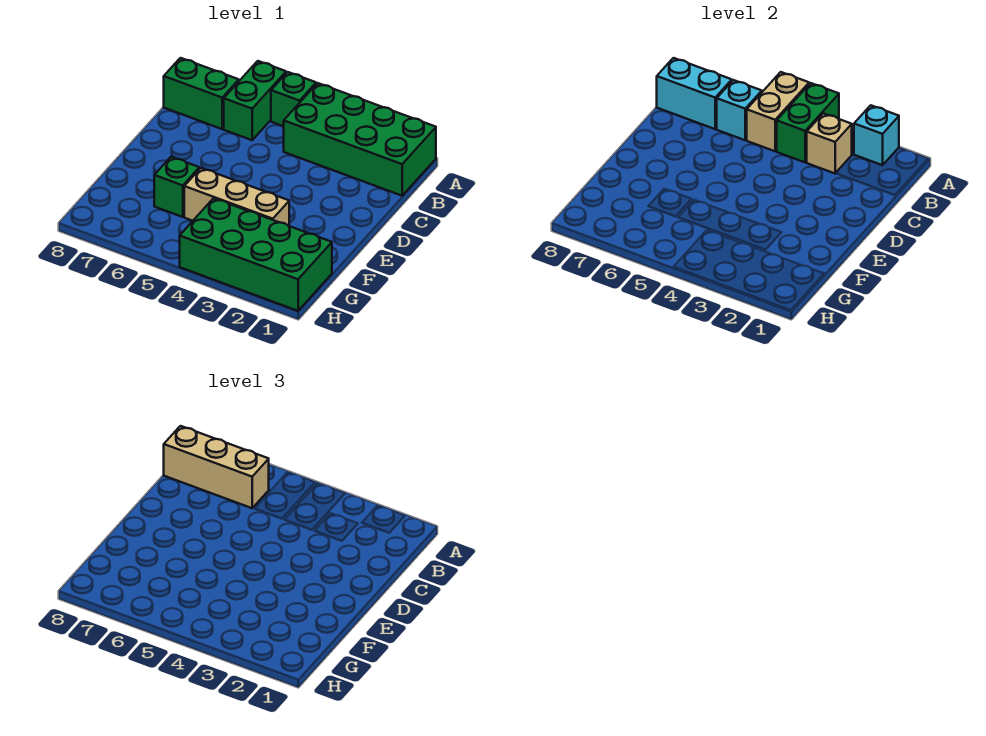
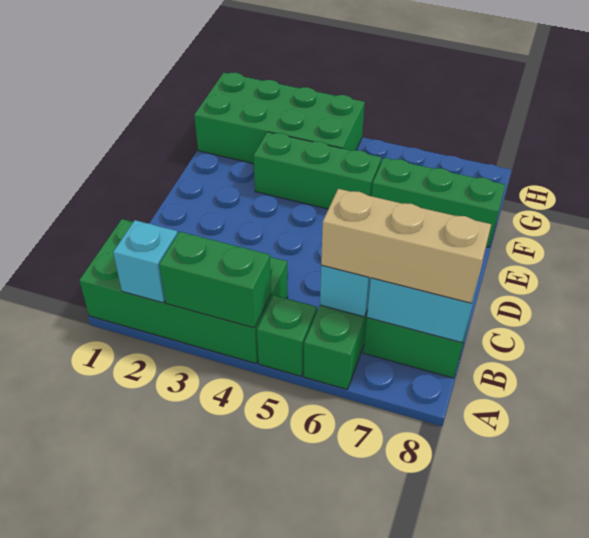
green 1x2 brick [777,83,839,162] -> green 1x2 brick turned to [159,232,271,328]
tan 1x2 brick [747,72,809,151] -> none
tan 1x1 brick [806,113,852,173] -> none
tan 1x3 brick [184,168,289,226] -> green 1x3 brick [253,132,382,209]
green 1x1 brick [154,157,199,217] -> green 1x3 brick [372,158,505,247]

